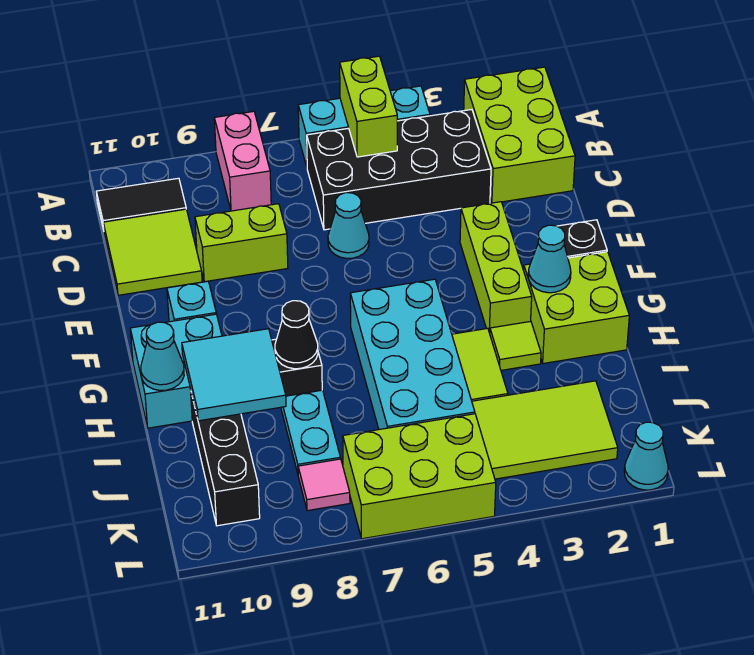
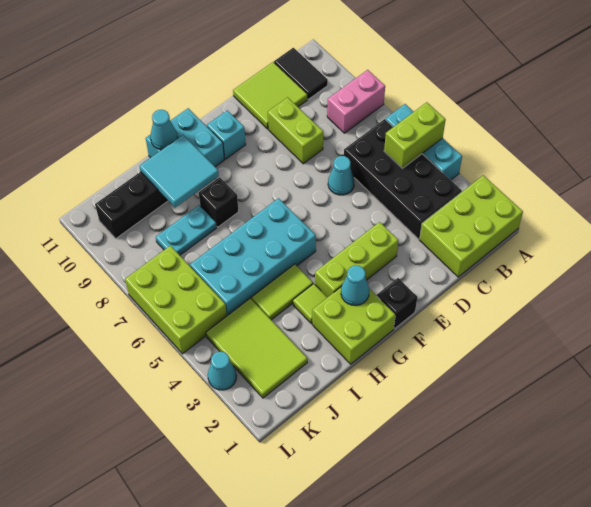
black 1x1 cone [275,301,318,369] -> none
pink 1x1 tile [298,459,350,511] -> none
cyan 1x1 cone [624,422,668,490] -> cyan 1x1 cone moved to [208,352,237,390]

